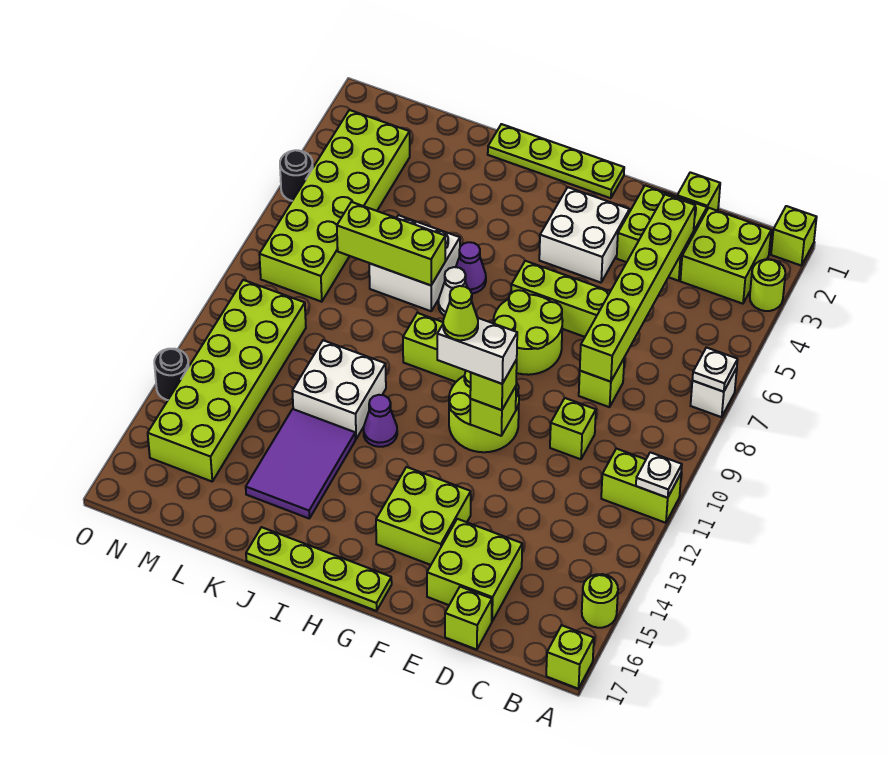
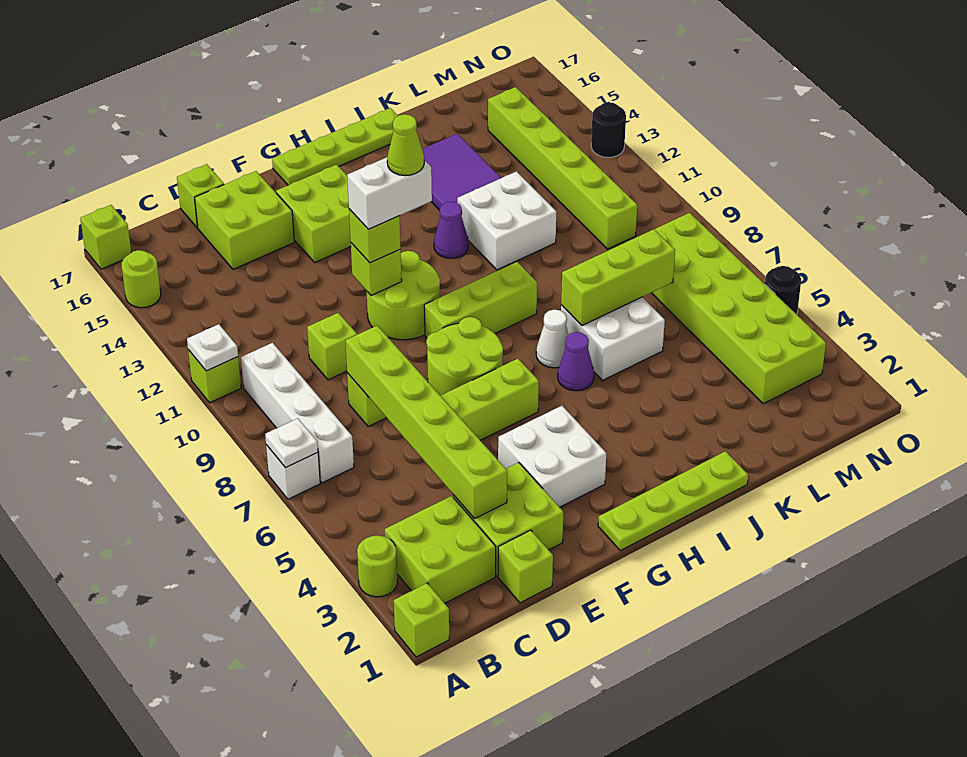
lime 1x2 brick [601,449,681,523] -> lime 1x1 brick [188,350,241,403]
none -> white 1x4 brick [241,343,354,483]
lime 2x6 brick [148,280,306,481] -> lime 1x6 brick [488,87,637,249]

